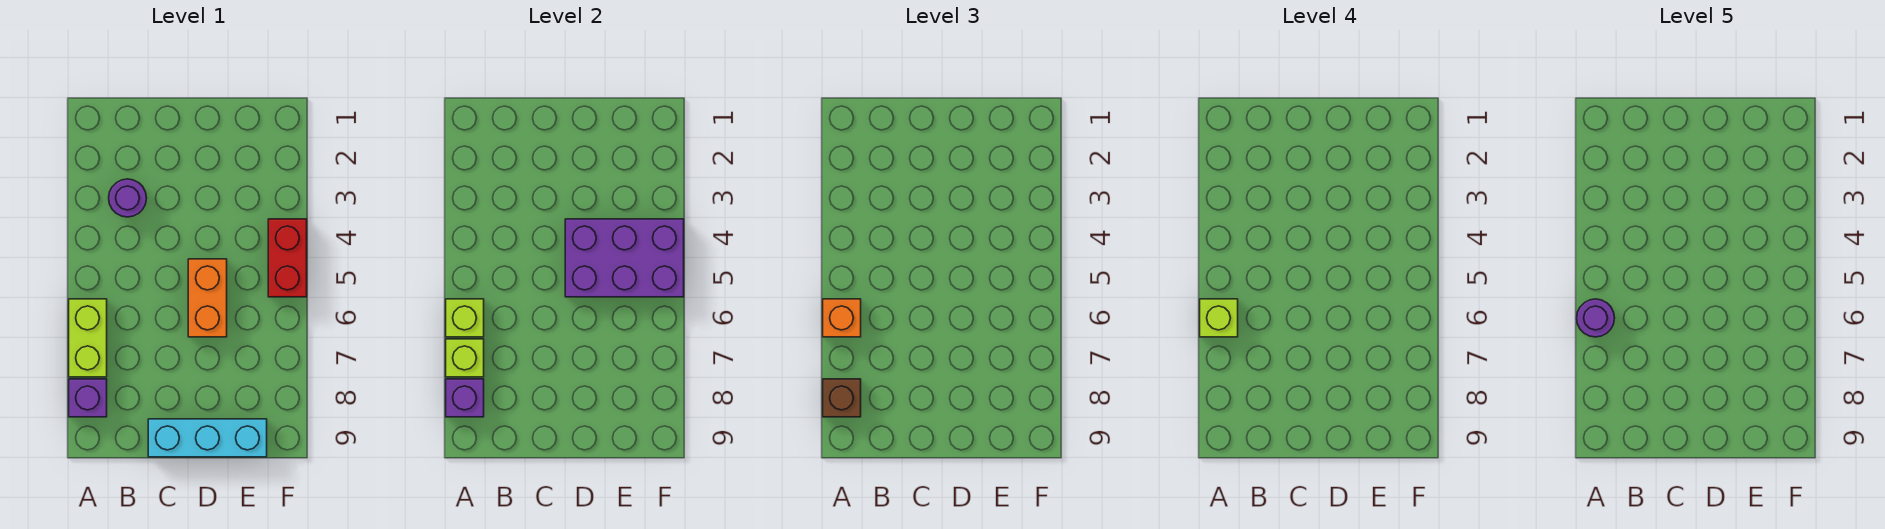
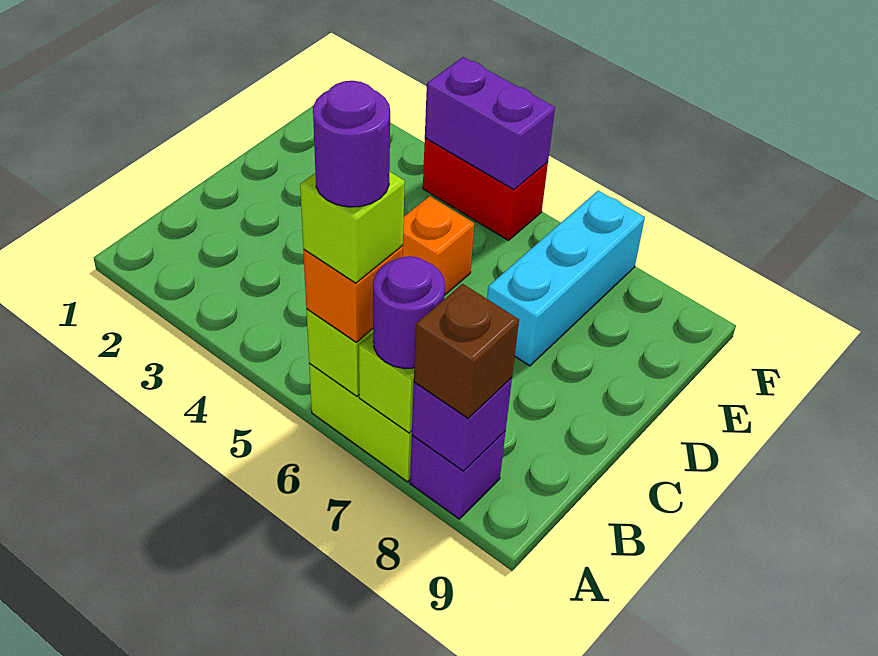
purple 1x1 round brick [109,179,147,217] -> purple 1x1 round brick moved to [373,256,445,369]
cyan 1x3 brick [148,419,267,457] -> cyan 1x3 brick moved to [487,191,645,366]
purple 2x3 brick [565,219,684,297] -> purple 1x2 brick [425,57,555,190]
orange 1x2 brick [188,259,227,337] -> orange 1x1 brick [403,196,474,295]

